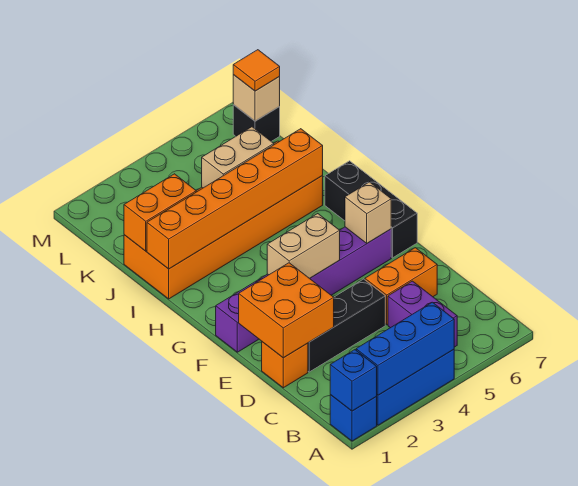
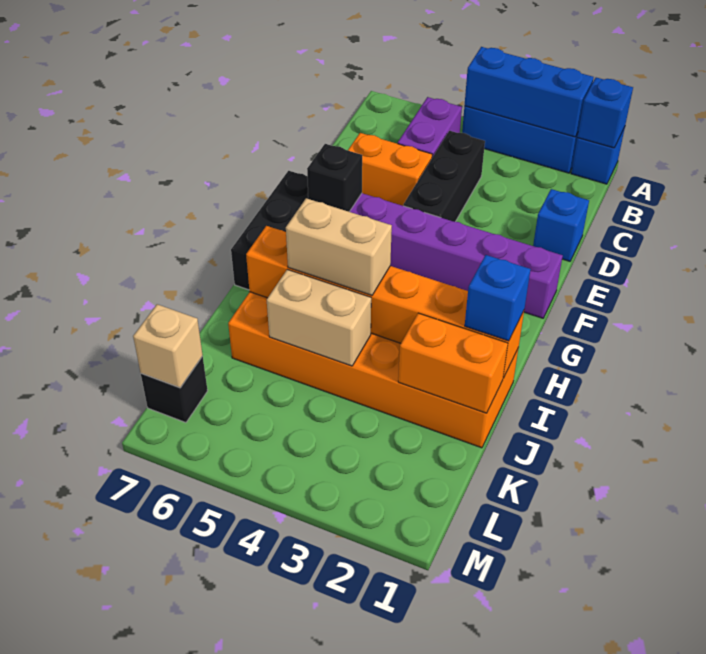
orange 1x1 brick [262,342,308,388] -> blue 1x1 brick [533,189,589,261]
orange 2x2 brick [239,263,334,358] -> none
black 1x3 brick [308,279,385,372] -> black 1x3 brick turned to [403,131,485,222]
tan 1x2 brick [267,214,340,278] -> tan 1x2 brick moved to [286,198,392,295]
tan 1x1 brick [345,182,391,243] -> black 1x1 brick [307,144,362,212]
none -> blue 1x1 brick [465,255,531,341]
orange 1x1 tile [233,50,280,91] -> none

